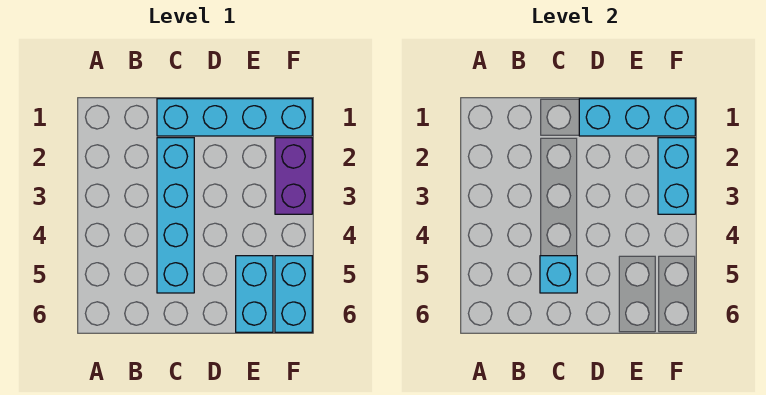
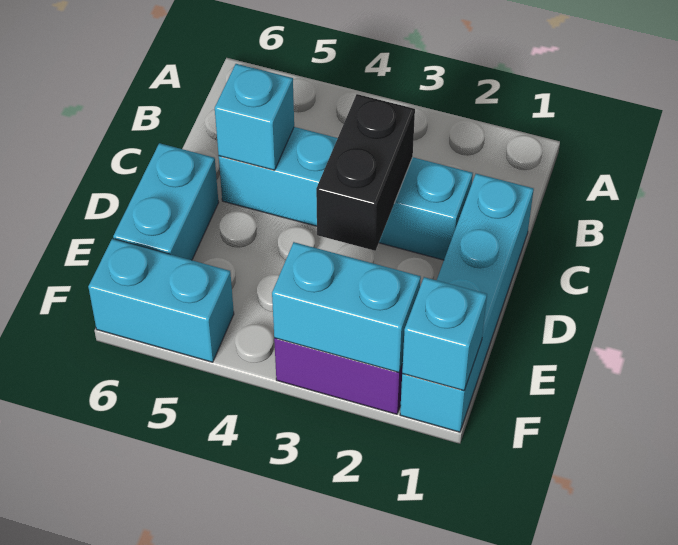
none -> black 1x2 brick [316,94,415,251]
cyan 1x3 brick [579,99,695,136] -> cyan 1x1 brick [402,277,487,391]
cyan 1x2 brick [236,256,273,332] -> cyan 1x2 brick turned to [113,143,219,260]

